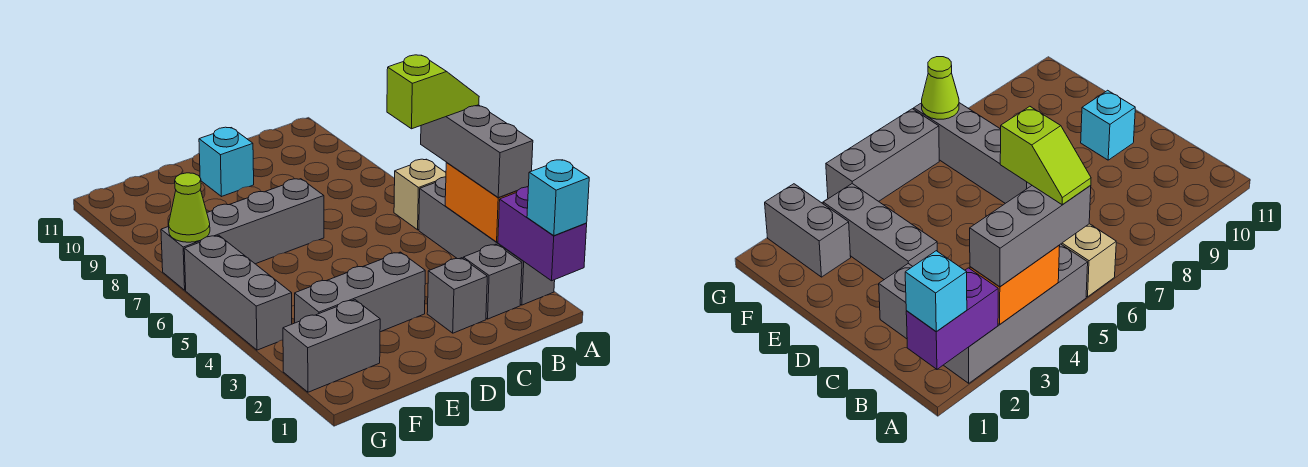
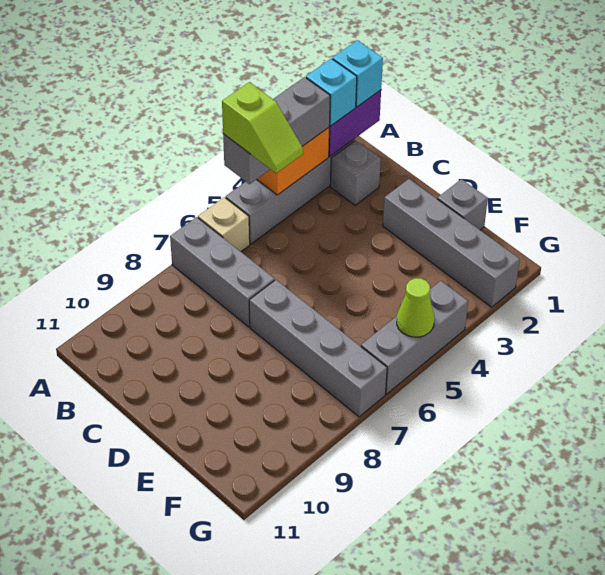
lime 1x2 slope [387,55,479,129] -> lime 1x2 slope turned to [222,82,303,173]
grey 1x1 brick [427,258,487,333] -> grey 1x1 brick moved to [437,179,488,230]
grey 1x3 brick [295,252,425,332] -> grey 1x3 brick moved to [170,217,275,327]
cyan 1x1 brick [199,127,254,197] -> cyan 1x1 brick moved to [306,59,357,126]
grey 1x2 brick [283,300,380,392] -> grey 1x4 brick [383,179,520,307]
lime 1x1 cone [169,173,210,242] -> lime 1x1 cone moved to [397,278,434,337]

